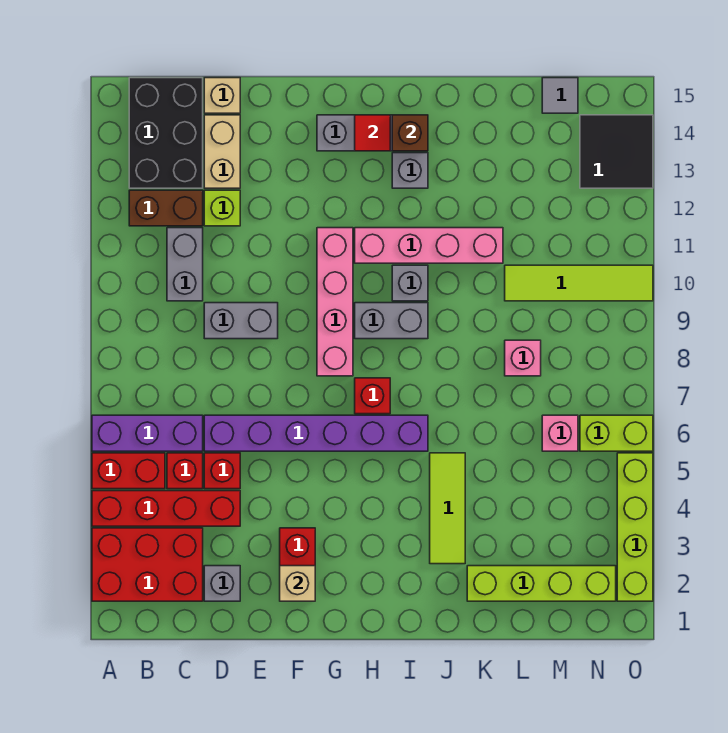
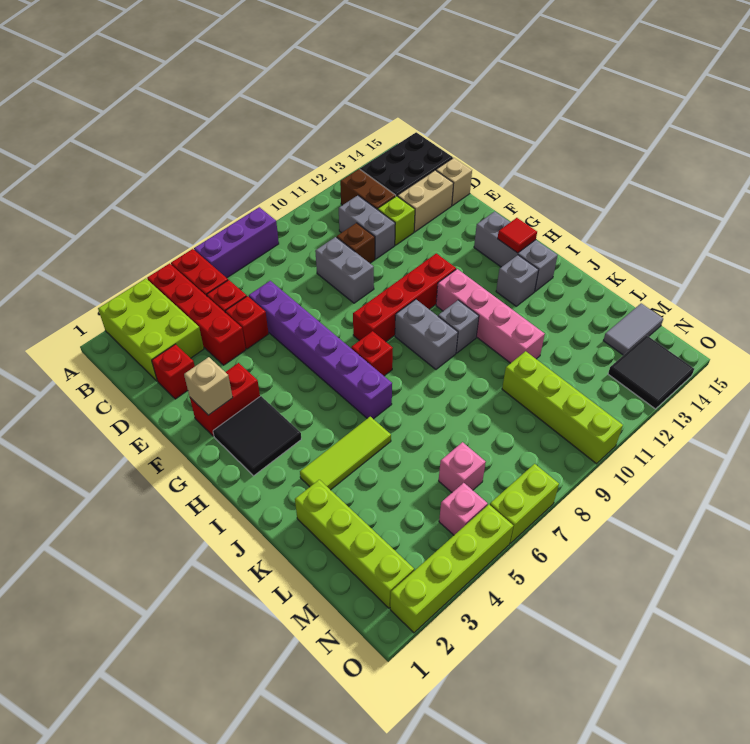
red 2x3 brick [92,528,203,601] -> lime 2x3 brick [98,278,204,381]
purple 1x3 brick [92,415,203,451] -> purple 1x3 brick turned to [194,207,279,278]
grey 1x2 brick [167,228,203,301] -> grey 1x2 brick turned to [339,195,395,259]
grey 1x1 brick [204,566,240,601] -> red 1x1 brick [152,344,195,399]
none -> black 2x2 tile [213,396,301,476]
pink 1x4 brick [317,228,353,376] -> red 1x4 brick [353,253,456,342]
brown 1x1 brick [392,115,428,151] -> brown 1x1 brick moved to [337,223,375,263]
pink 1x1 brick [505,340,541,376] -> pink 1x1 brick moved to [439,483,488,535]
lime 1x4 tile [505,265,653,301] -> lime 1x4 brick [502,351,623,464]
grey 1x1 tile [542,78,578,113] -> grey 1x2 tile [603,303,663,355]
lime 1x2 brick [580,415,653,451] -> lime 1x2 brick turned to [490,464,559,543]

